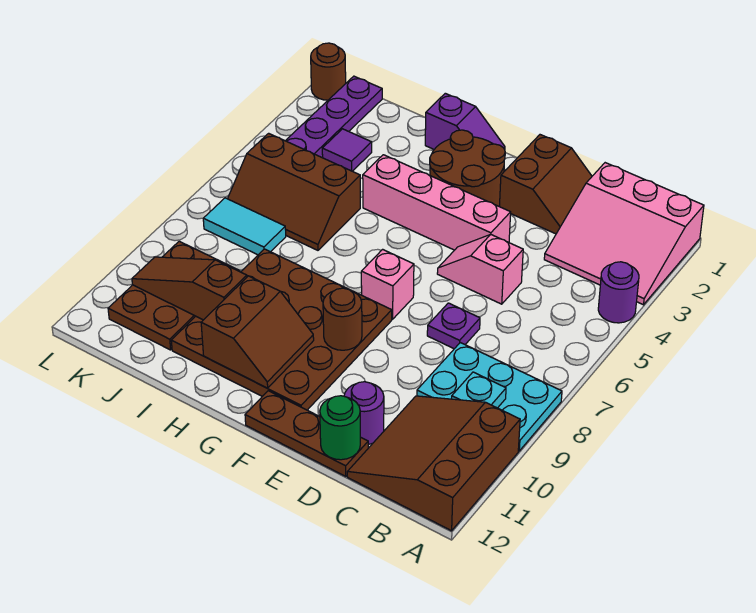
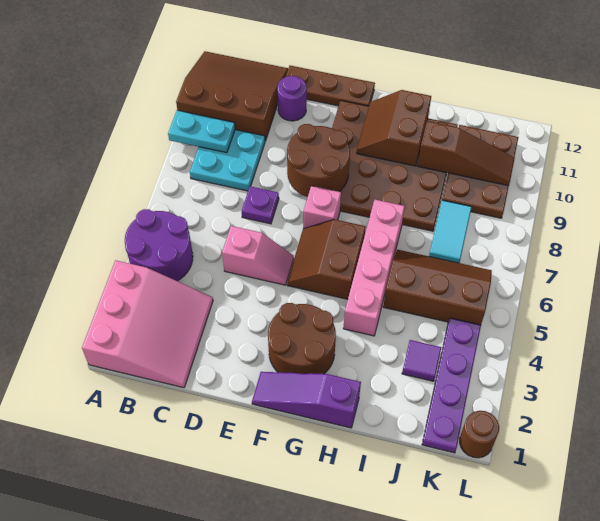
pink 3x3 slope [544,163,704,305] -> pink 3x3 slope turned to [82,260,213,388]
purple 1x1 round brick [598,262,639,323] -> purple 2x2 round brick [125,209,193,281]
cyan 2x3 plate [417,343,562,451] -> cyan 2x2 plate [190,130,265,191]
brown 3x3 slope [347,396,520,531] -> brown 3x3 slope turned to [176,51,288,141]
cyan 1x1 plate [452,372,506,408] -> cyan 1x2 plate [168,110,235,153]
brown 2x2 slope [499,135,592,234] -> brown 2x2 slope moved to [287,219,366,299]
green 1x1 round brick [320,396,360,460] -> none
pink 1x4 brick [363,155,511,250] -> pink 1x4 brick turned to [343,200,405,336]
brown 1x1 round brick [323,288,362,350] -> brown 2x2 round brick [287,124,350,197]
purple 1x2 slope [425,93,505,150] -> purple 1x3 slope [252,372,361,428]
cyan 1x2 tile [203,198,286,255] -> cyan 1x2 tile turned to [429,200,472,263]

